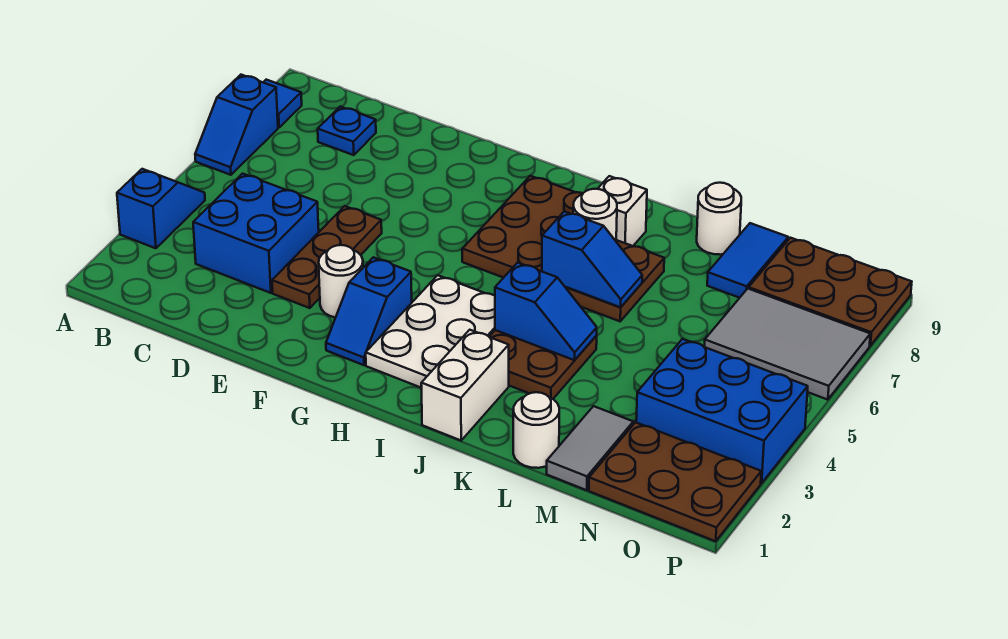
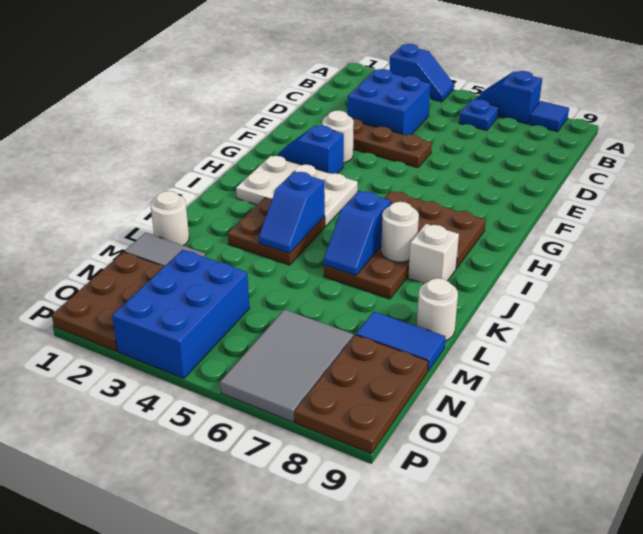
blue 1x1 plate [318,107,376,155] -> blue 1x1 plate moved to [459,99,499,130]
white 1x2 brick [421,330,509,440] -> none

